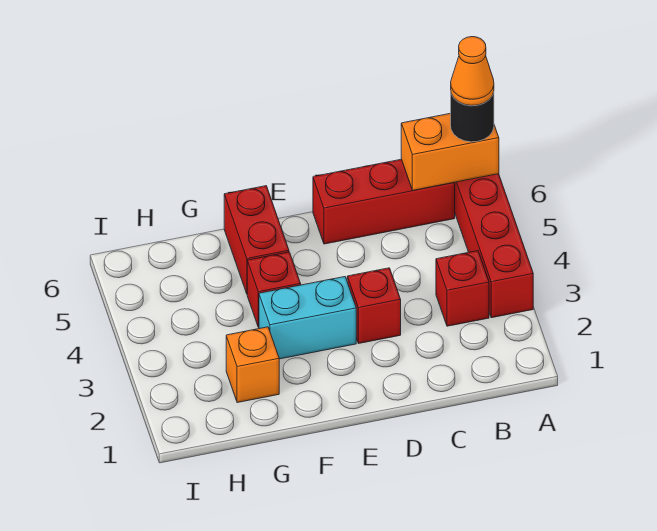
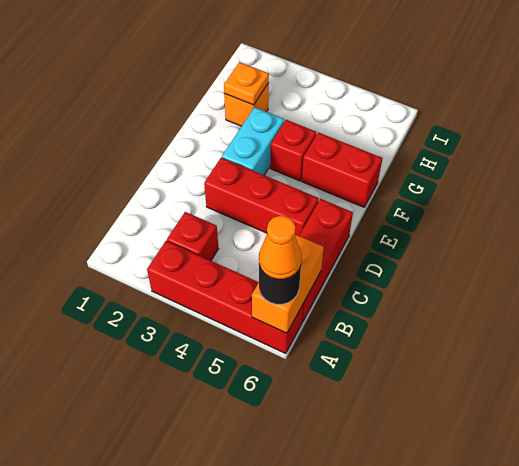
red 1x1 brick [347,268,401,343] -> red 1x3 brick [204,158,319,236]
none -> orange 1x1 plate [224,62,269,105]

